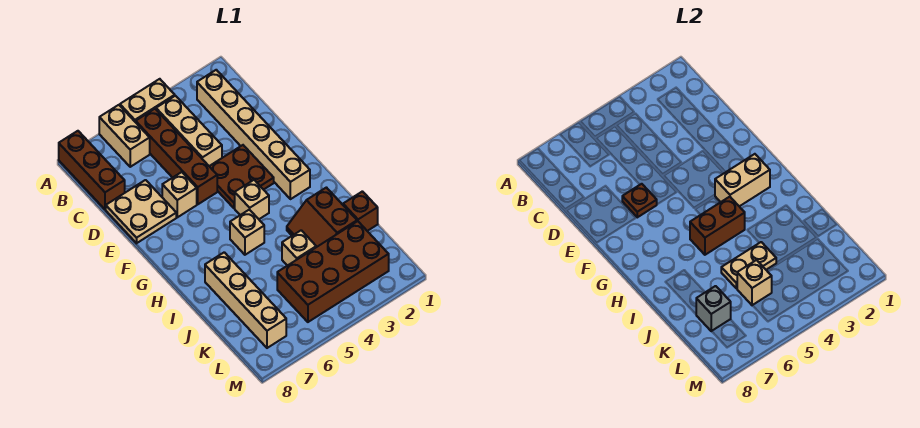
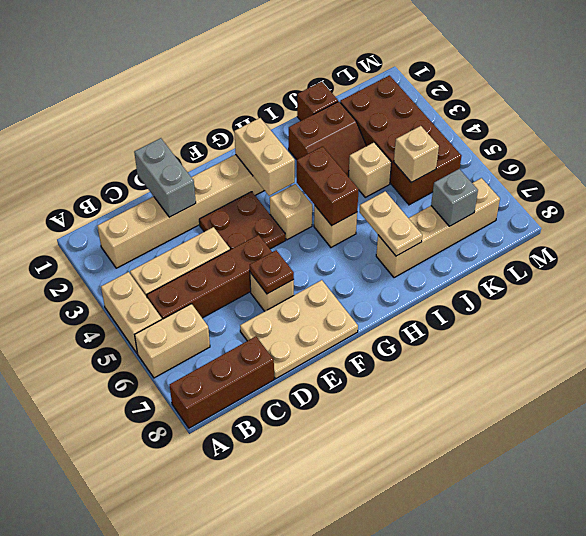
none -> grey 1x2 brick [134,138,196,217]
tan 2x2 plate [106,180,176,243] -> tan 2x3 plate [240,280,358,379]
tan 1x2 plate [721,242,776,288] -> tan 1x2 plate moved to [359,191,422,256]

